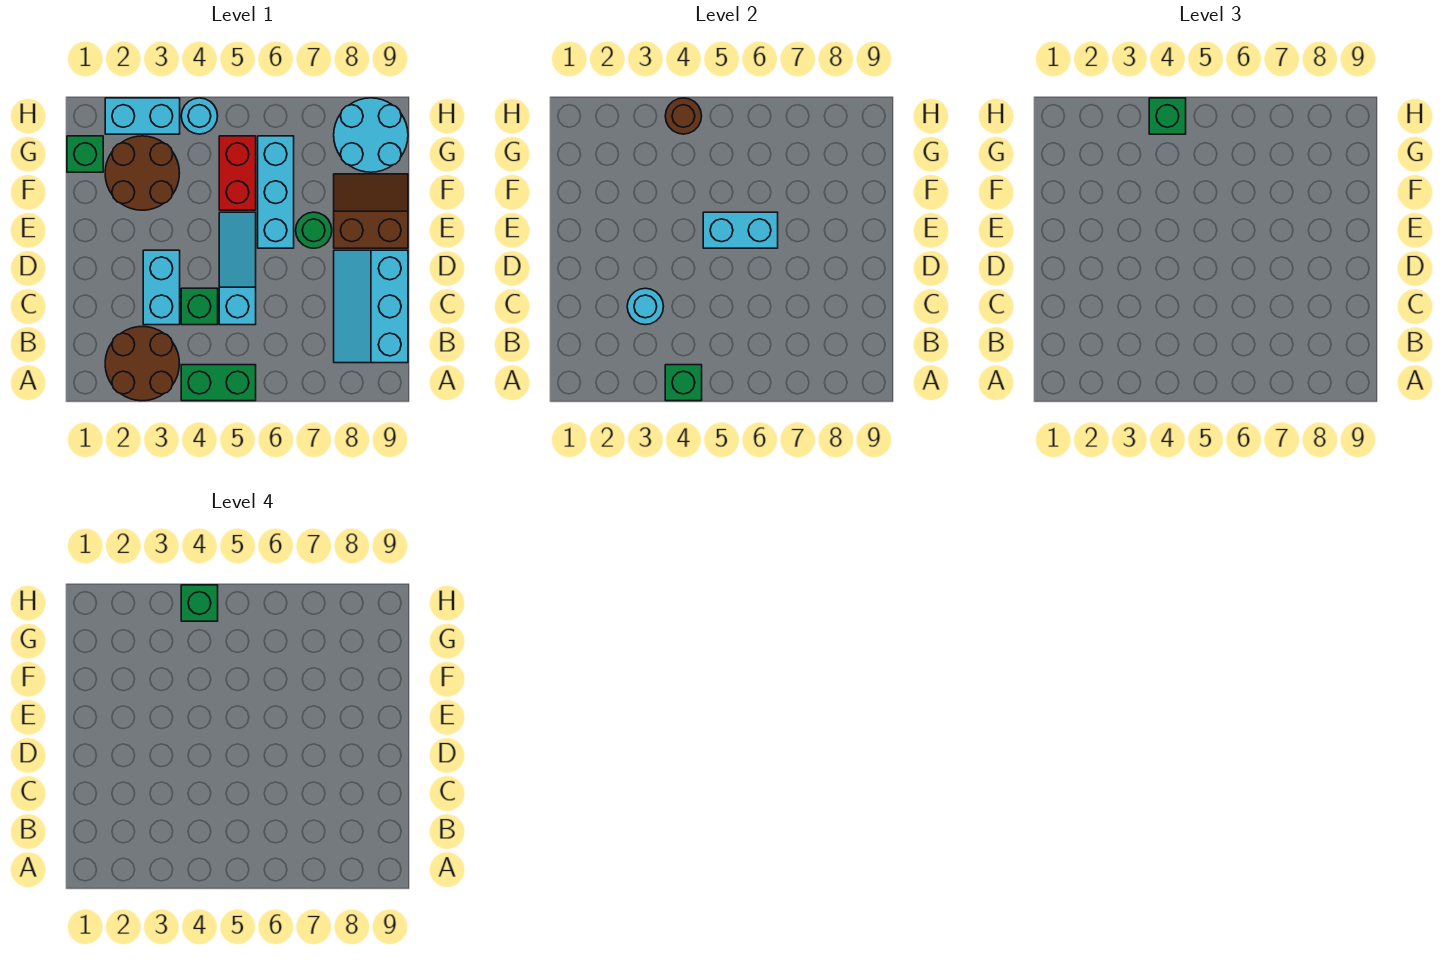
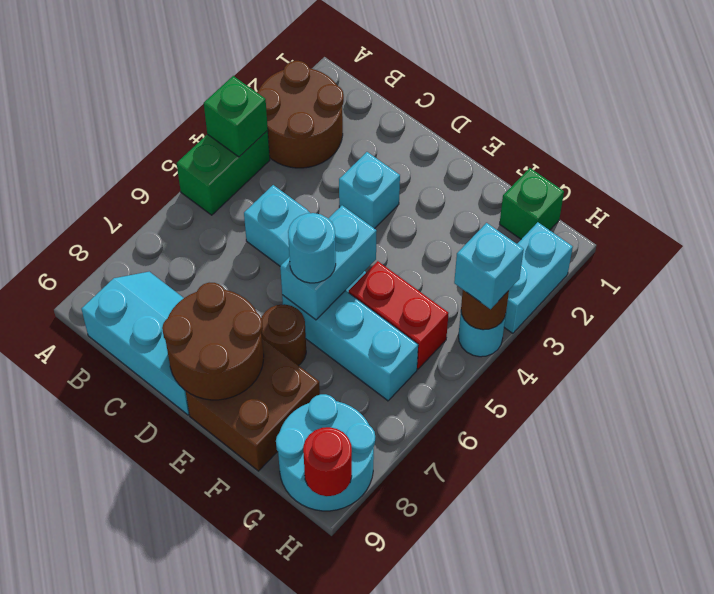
cyan 1x2 brick [143,250,180,325] -> cyan 1x1 brick [339,152,400,229]
cyan 1x1 round brick [627,288,663,325] -> cyan 1x1 round brick moved to [288,213,336,283]
green 1x1 brick [181,288,218,325] -> none
green 1x1 round brick [296,212,332,248] -> brown 1x1 round brick [261,304,306,366]
brown 2x2 slope [334,174,408,248] -> brown 2x2 brick [186,338,320,471]
brown 2x2 round brick [105,136,179,210] -> brown 2x2 round brick moved to [162,283,264,400]
green 1x1 brick [1149,98,1186,134] -> cyan 1x1 brick [454,223,524,309]
green 1x1 brick [181,585,218,621] -> none
none -> red 1x1 round brick [303,427,352,496]

